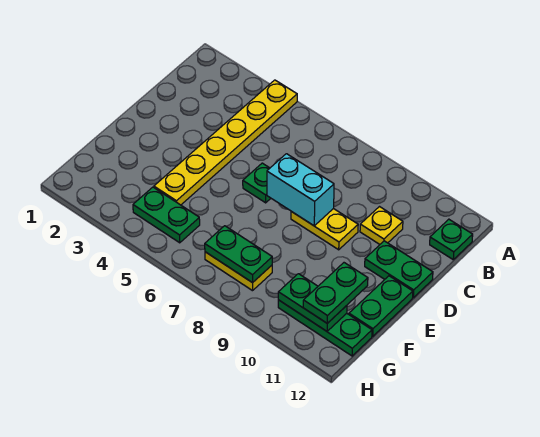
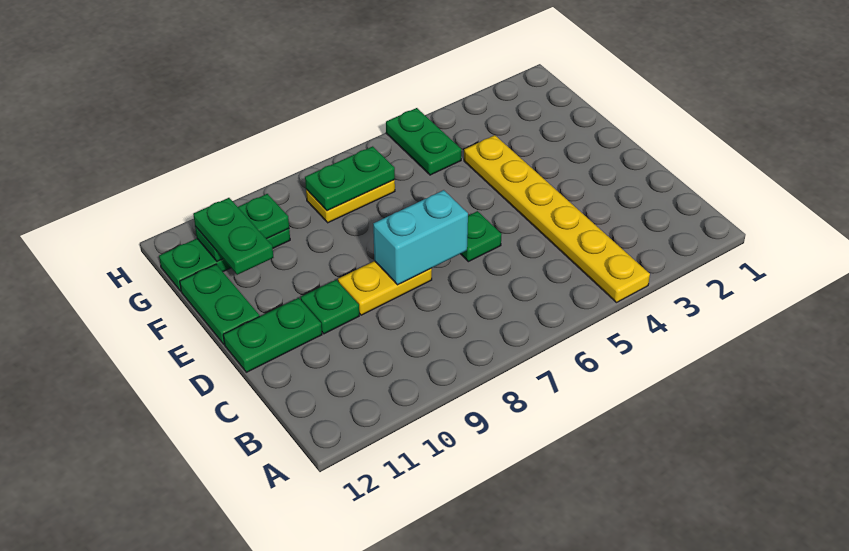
green 1x1 plate [430,219,473,259] -> green 1x1 plate moved to [301,280,359,334]
yellow 1x1 plate [360,207,403,244] -> none
green 1x2 plate [133,187,200,243] -> green 1x2 plate turned to [386,108,461,175]

